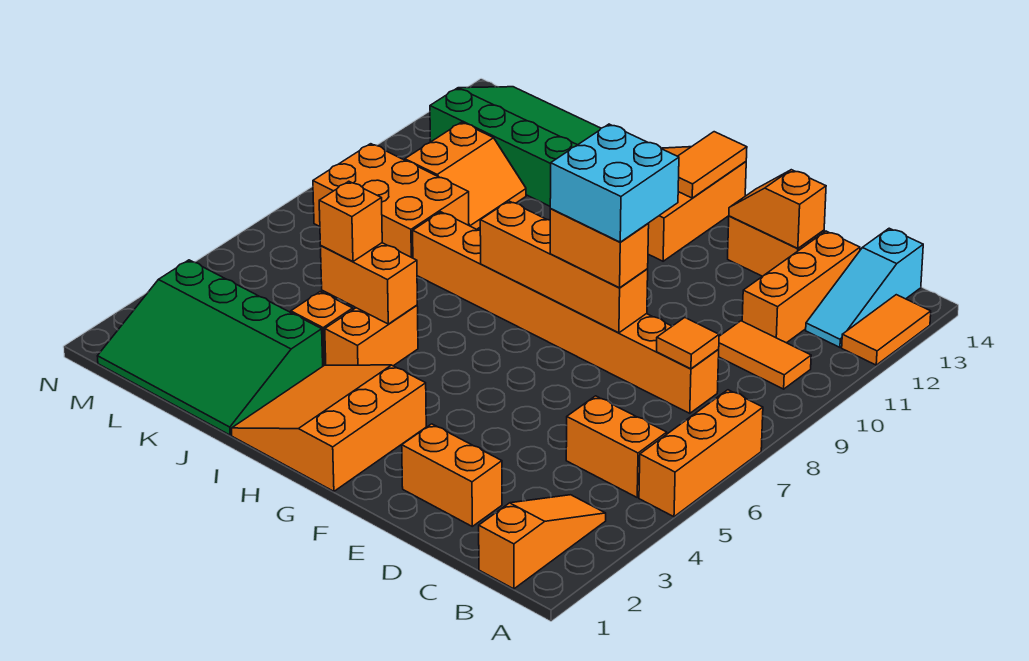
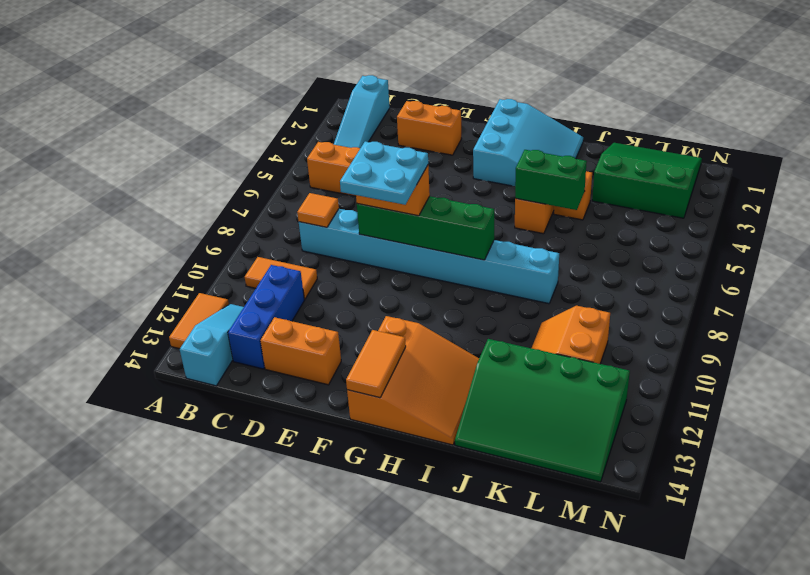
orange 1x3 brick [639,390,763,517] -> none
orange 1x3 slope [479,495,606,589] -> cyan 1x3 slope [334,75,390,148]
orange 1x8 brick [413,212,719,413] -> cyan 1x8 brick [299,209,559,304]
orange 1x3 brick [742,231,860,343] -> blue 1x3 brick [228,265,304,369]
orange 1x2 slope [729,170,826,248] -> none
orange 1x4 brick [480,201,648,333] -> green 1x4 brick [357,196,494,260]
cyan 2x2 brick [550,124,679,242] -> cyan 2x2 plate [340,141,428,205]
orange 3x3 slope [231,365,426,491] -> cyan 3x3 slope [473,99,583,186]
orange 1x2 brick [321,243,417,324] -> green 1x2 brick [515,150,587,210]
green 3x4 slope [98,260,323,435] -> green 3x3 slope [592,143,702,218]
orange 1x1 brick [319,181,382,261] -> none
orange 2x3 brick [313,144,469,258] -> none

